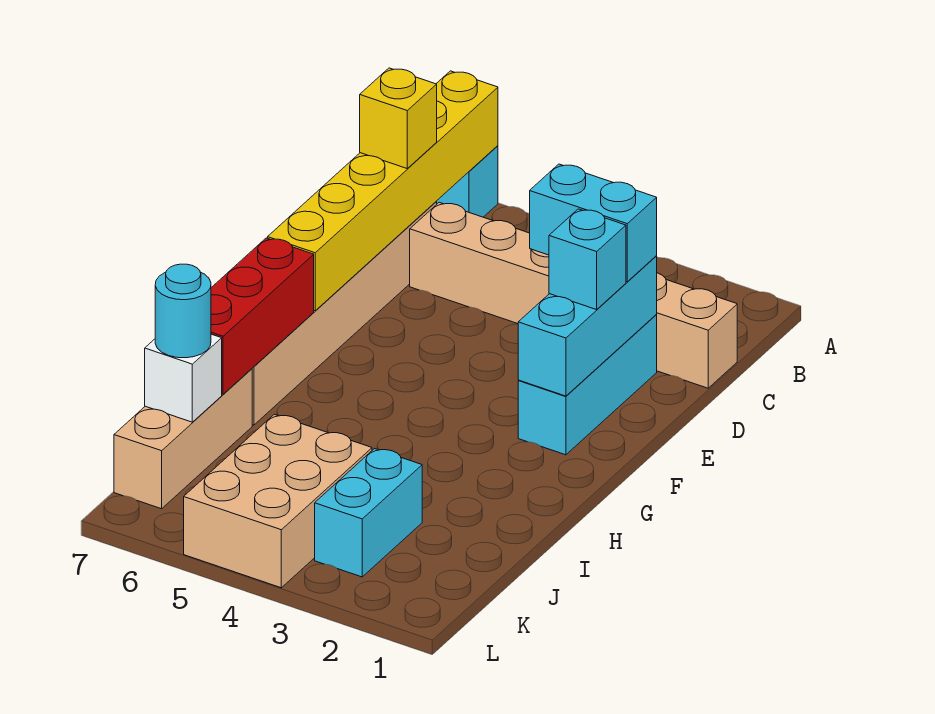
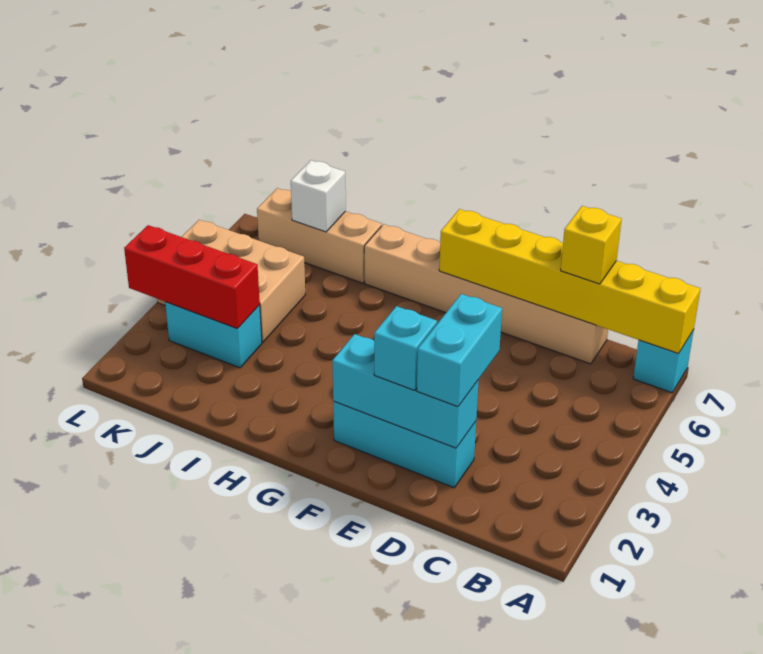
tan 1x6 brick [410,202,737,388] -> none
red 1x3 brick [211,238,314,394] -> red 1x3 brick moved to [124,225,260,329]
cyan 1x1 round brick [155,264,211,358] -> none

